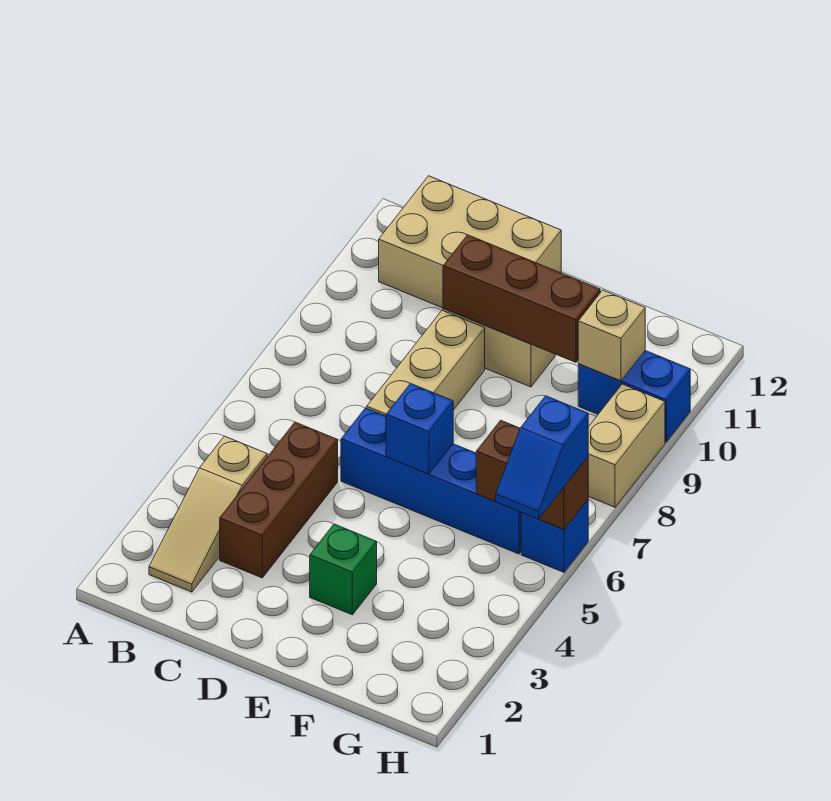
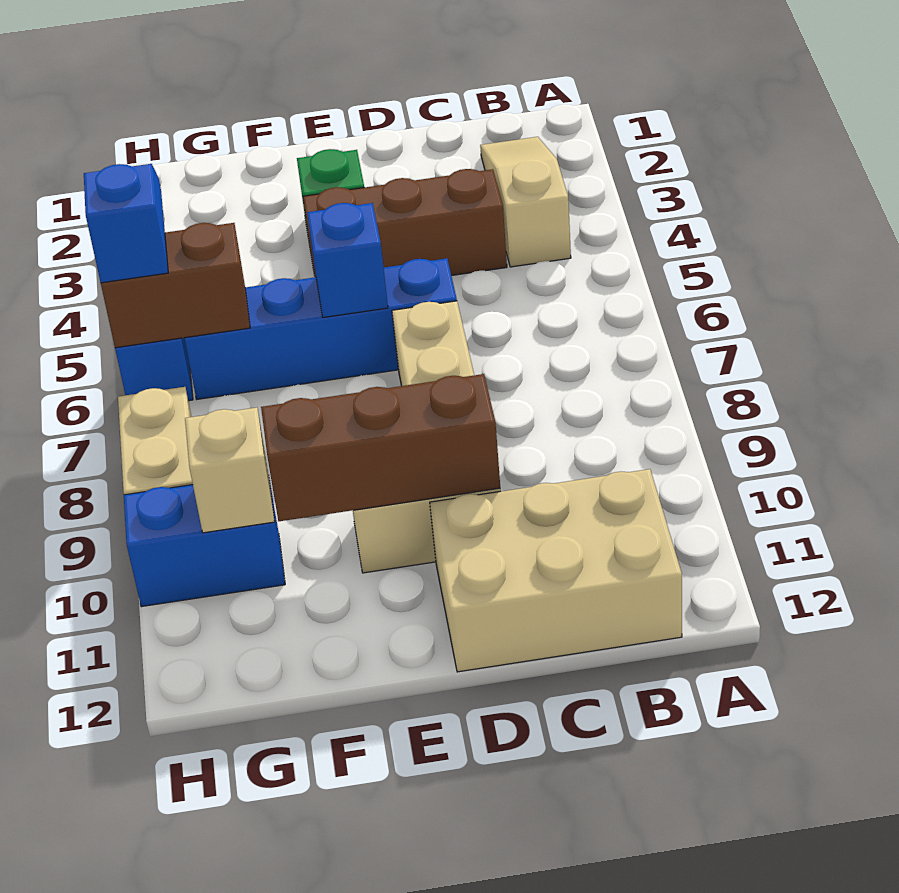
brown 1x3 brick [220,422,338,578] -> brown 1x3 brick turned to [303,169,507,277]

